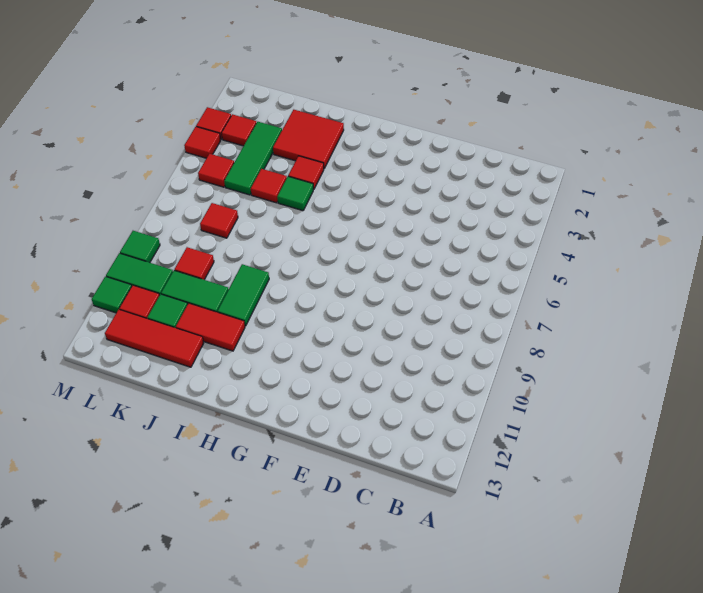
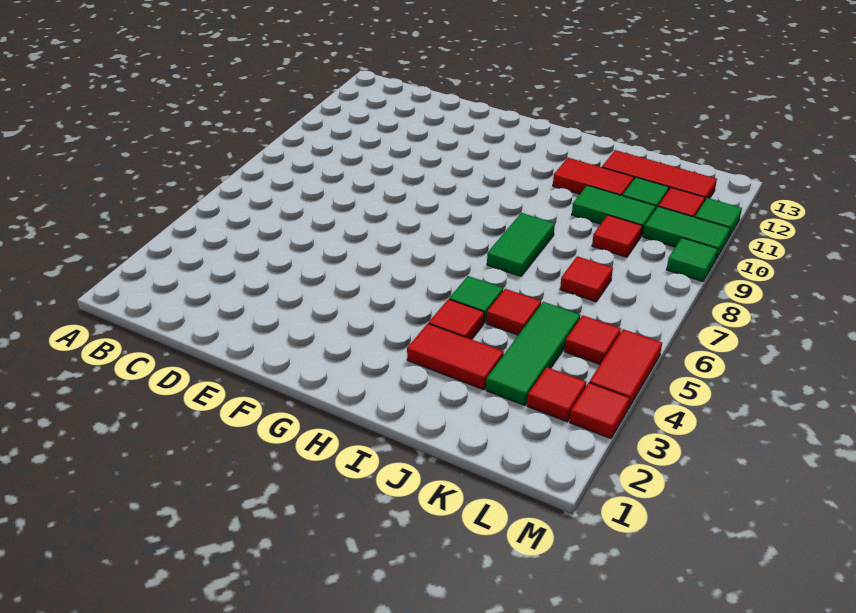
red 2x2 tile [273,110,344,168] -> red 1x2 tile [407,324,504,390]
green 1x2 tile [218,264,269,326] -> green 1x2 tile moved to [487,213,555,276]
red 1x1 tile [184,127,221,158] -> red 1x2 tile [589,329,662,409]

